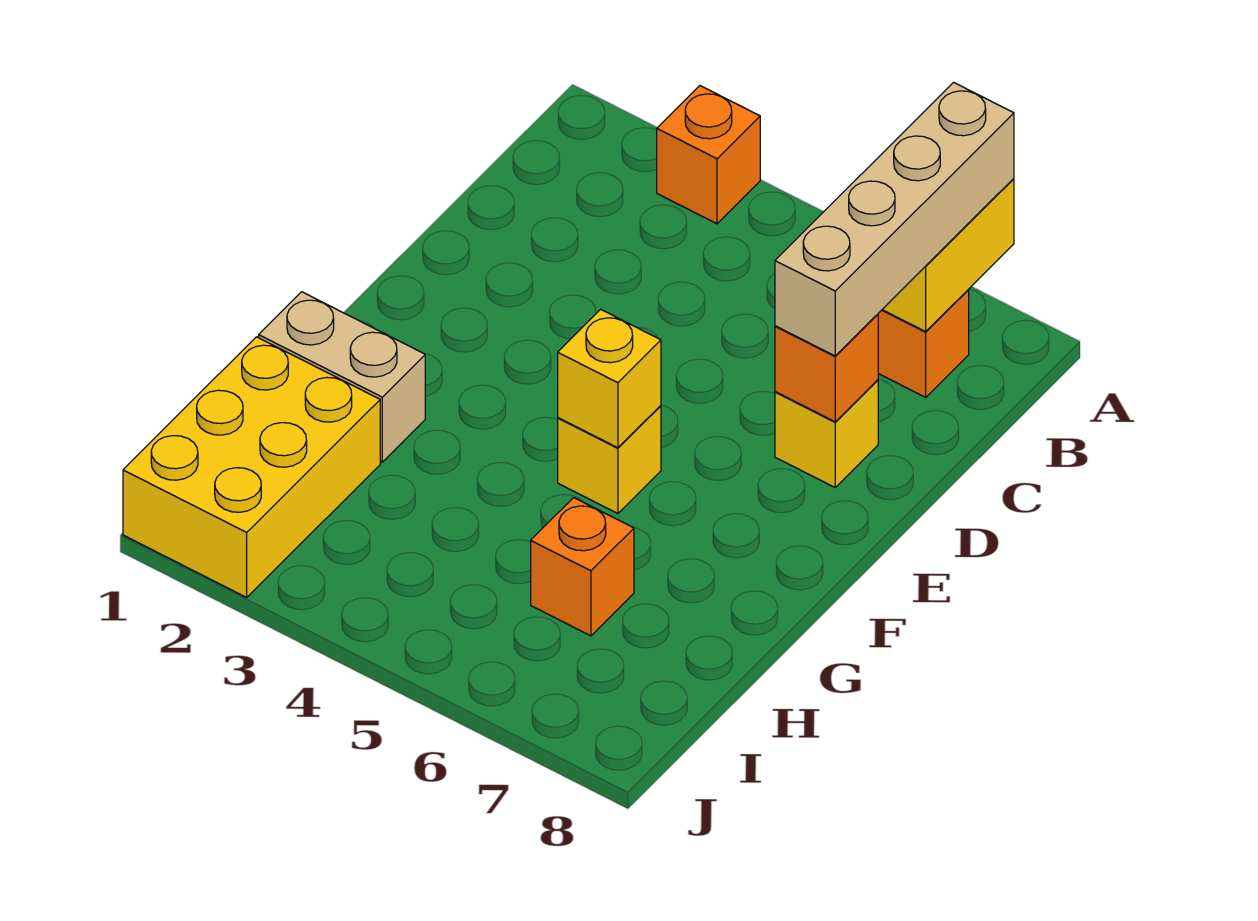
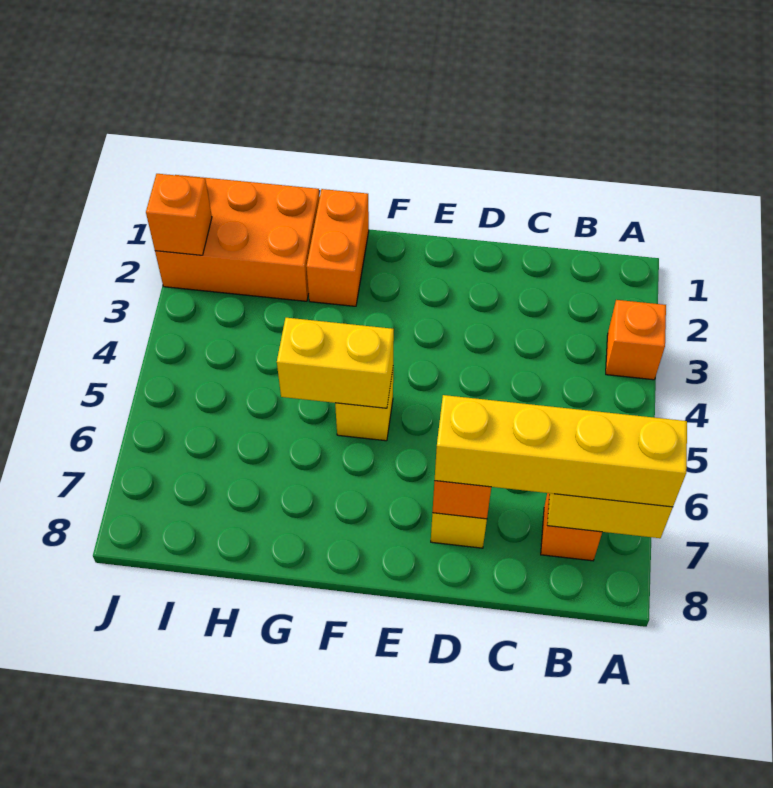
tan 1x4 brick [775,82,1014,356] -> yellow 1x4 brick [435,395,687,507]
yellow 1x1 brick [558,309,661,448] -> yellow 1x2 brick [277,318,394,408]
tan 1x2 brick [259,292,425,462] -> orange 1x2 brick [306,189,369,306]
yellow 2x3 brick [123,337,380,597] -> orange 2x3 brick [155,175,320,301]
orange 1x1 brick [531,498,634,636] -> orange 1x1 brick moved to [146,174,212,255]

